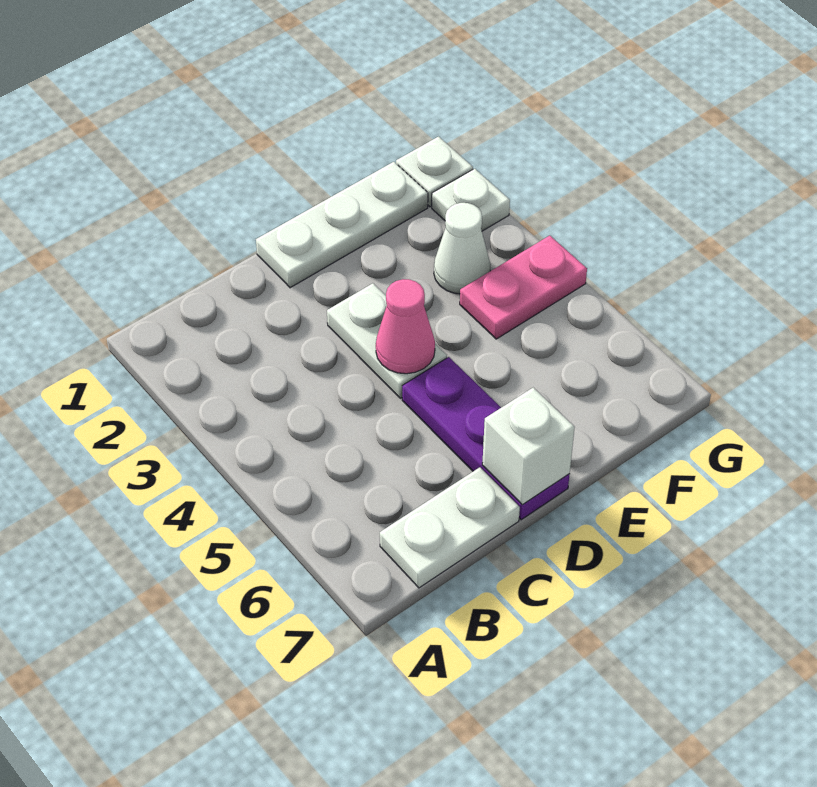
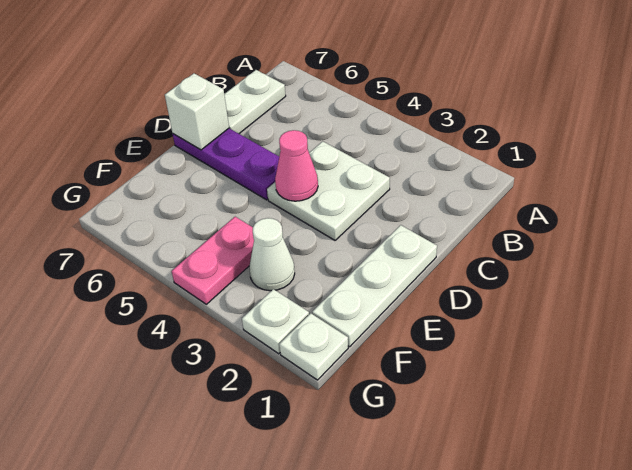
white 1x2 plate [327,283,447,398] -> white 2x2 plate [267,141,390,240]

